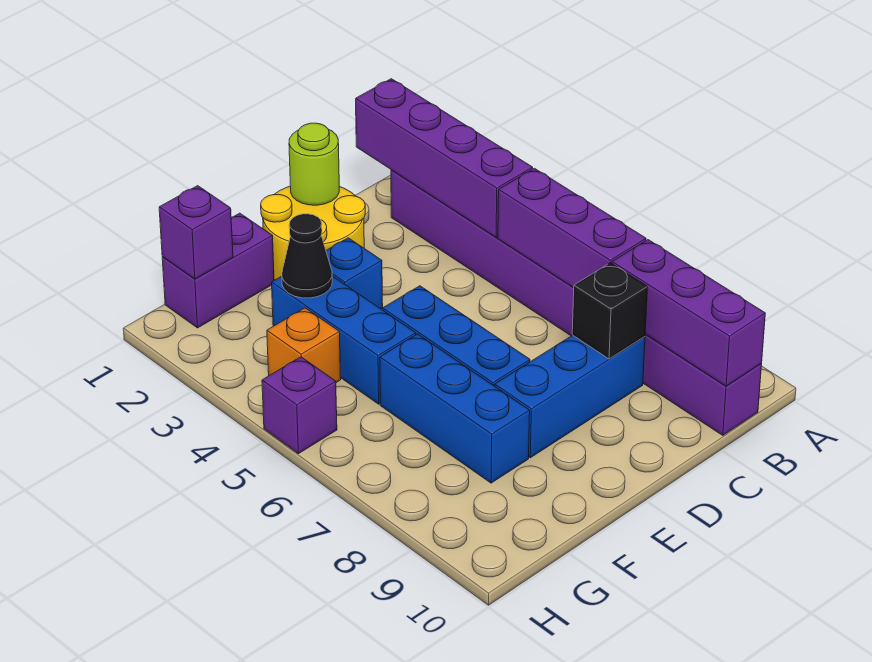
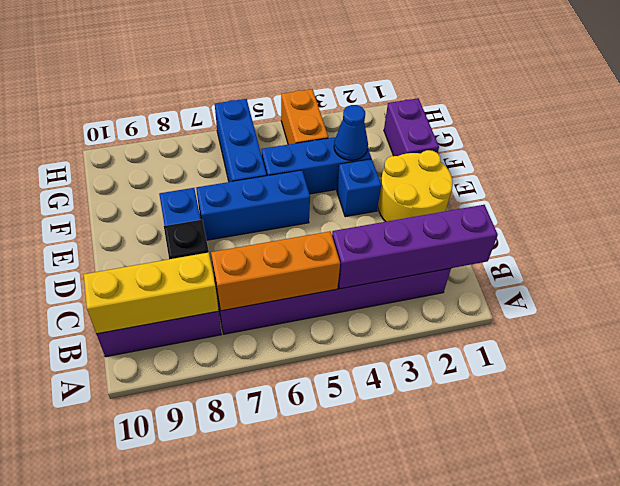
purple 1x3 brick [498,168,646,288] -> orange 1x3 brick [211,231,340,311]
purple 1x3 brick [612,240,765,386] -> yellow 1x3 brick [84,252,219,334]
lime 1x1 round brick [289,123,339,205] -> none
black 1x1 cone [282,214,332,298] -> blue 1x1 cone [334,105,368,160]
blue 1x3 brick [380,334,530,483] -> blue 1x3 brick turned to [215,99,267,182]
purple 1x1 brick [159,186,233,279] -> none
orange 1x1 brick [267,308,341,383] -> orange 1x2 brick [281,89,328,145]
purple 1x1 brick [262,357,337,454] -> none

